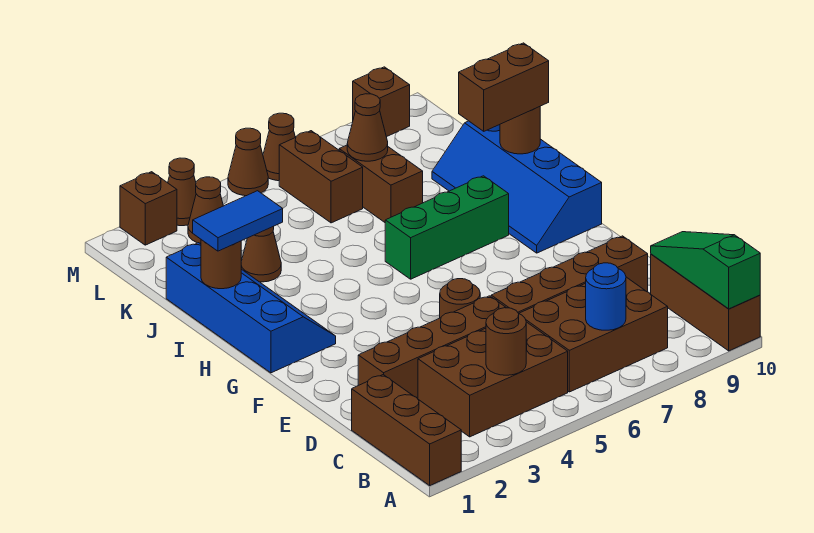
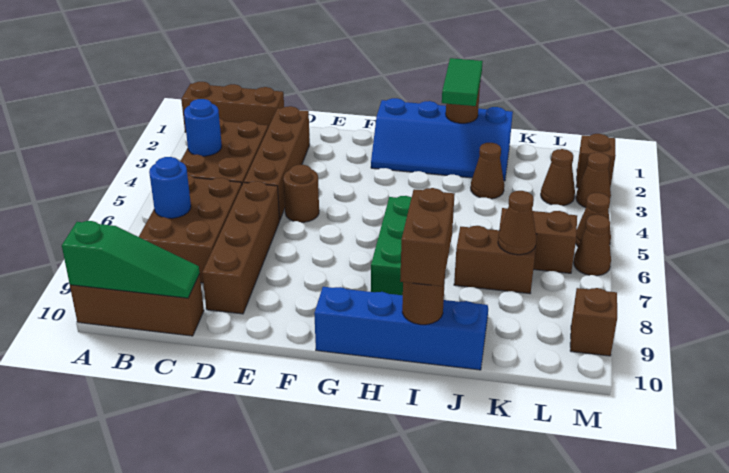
brown 1x1 round brick [486,308,526,375] -> blue 1x1 round brick [184,99,222,156]
blue 1x2 tile [193,191,283,251] -> green 1x2 tile [442,58,483,106]

